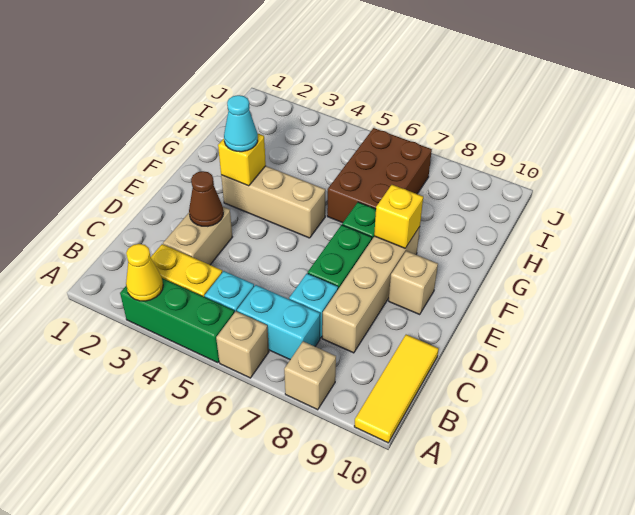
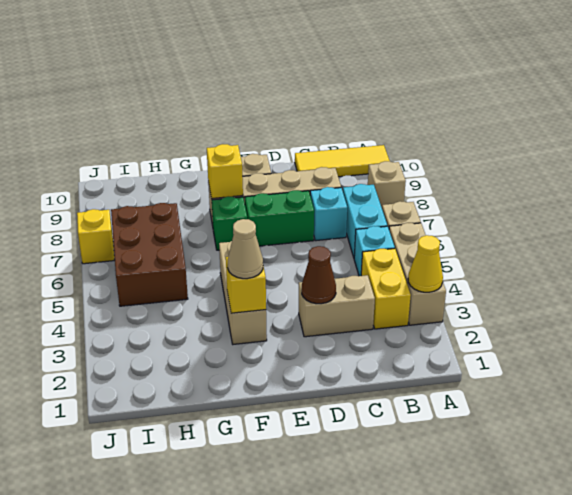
green 1x3 brick [120,278,234,363] -> tan 1x3 brick [389,223,446,325]
cyan 1x1 cone [224,95,258,152] -> tan 1x1 cone [228,219,263,279]
brown 2x3 brick [327,128,432,223] -> brown 2x3 brick turned to [111,203,188,306]
none -> yellow 1x1 brick [77,209,115,264]

